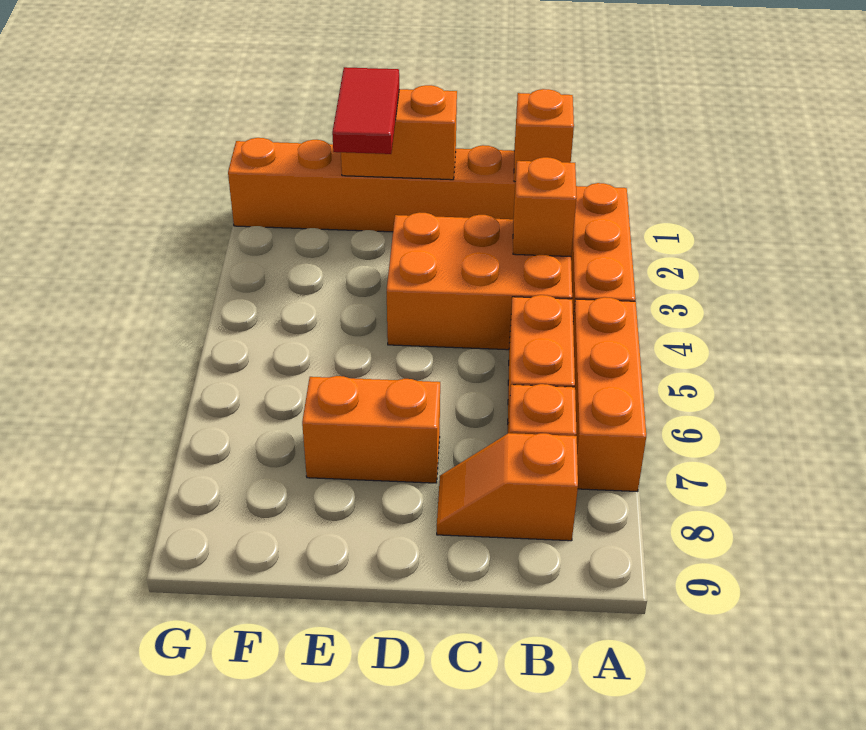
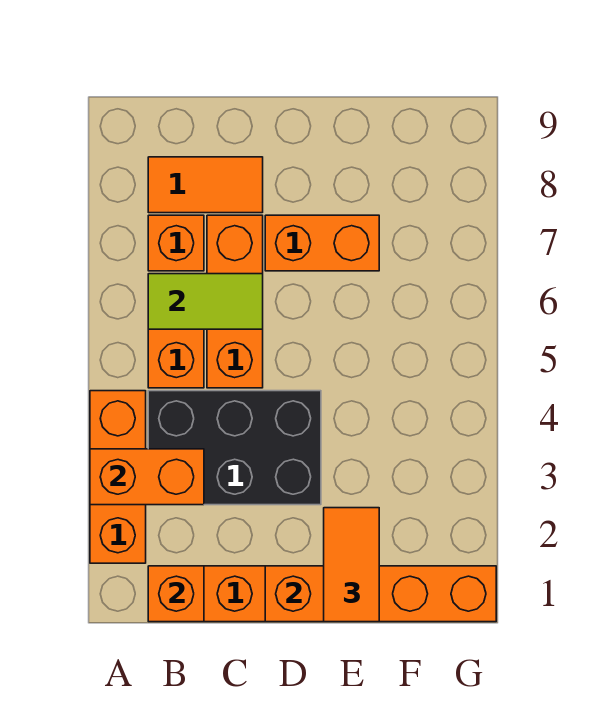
orange 1x3 brick [573,297,646,491] -> orange 1x3 brick moved to [207,215,263,388]
orange 2x3 brick [387,212,572,350] -> black 2x3 brick [148,391,321,505]
orange 1x1 brick [513,157,577,257] -> orange 1x2 brick [90,449,204,505]
none -> lime 1x2 tile [148,274,263,329]
orange 1x2 slope [437,433,578,541] -> orange 1x2 tile [148,157,263,213]
red 1x2 tile [332,67,399,154] -> orange 1x2 tile [324,508,379,622]

